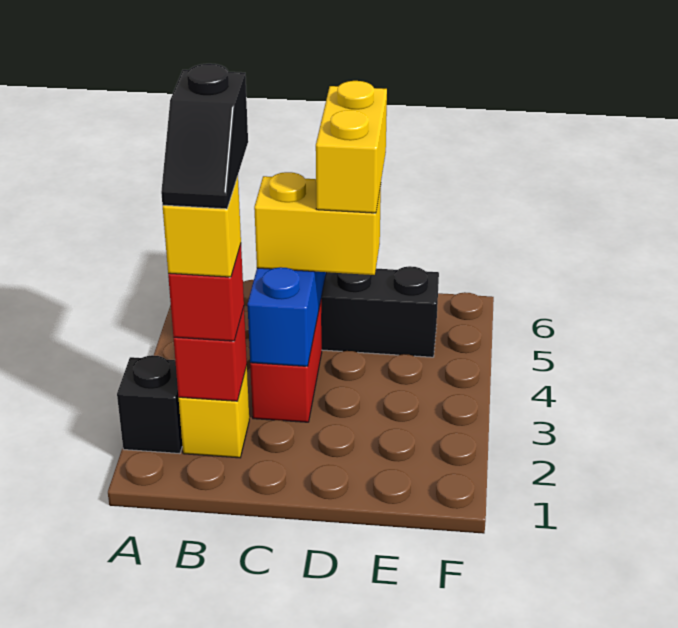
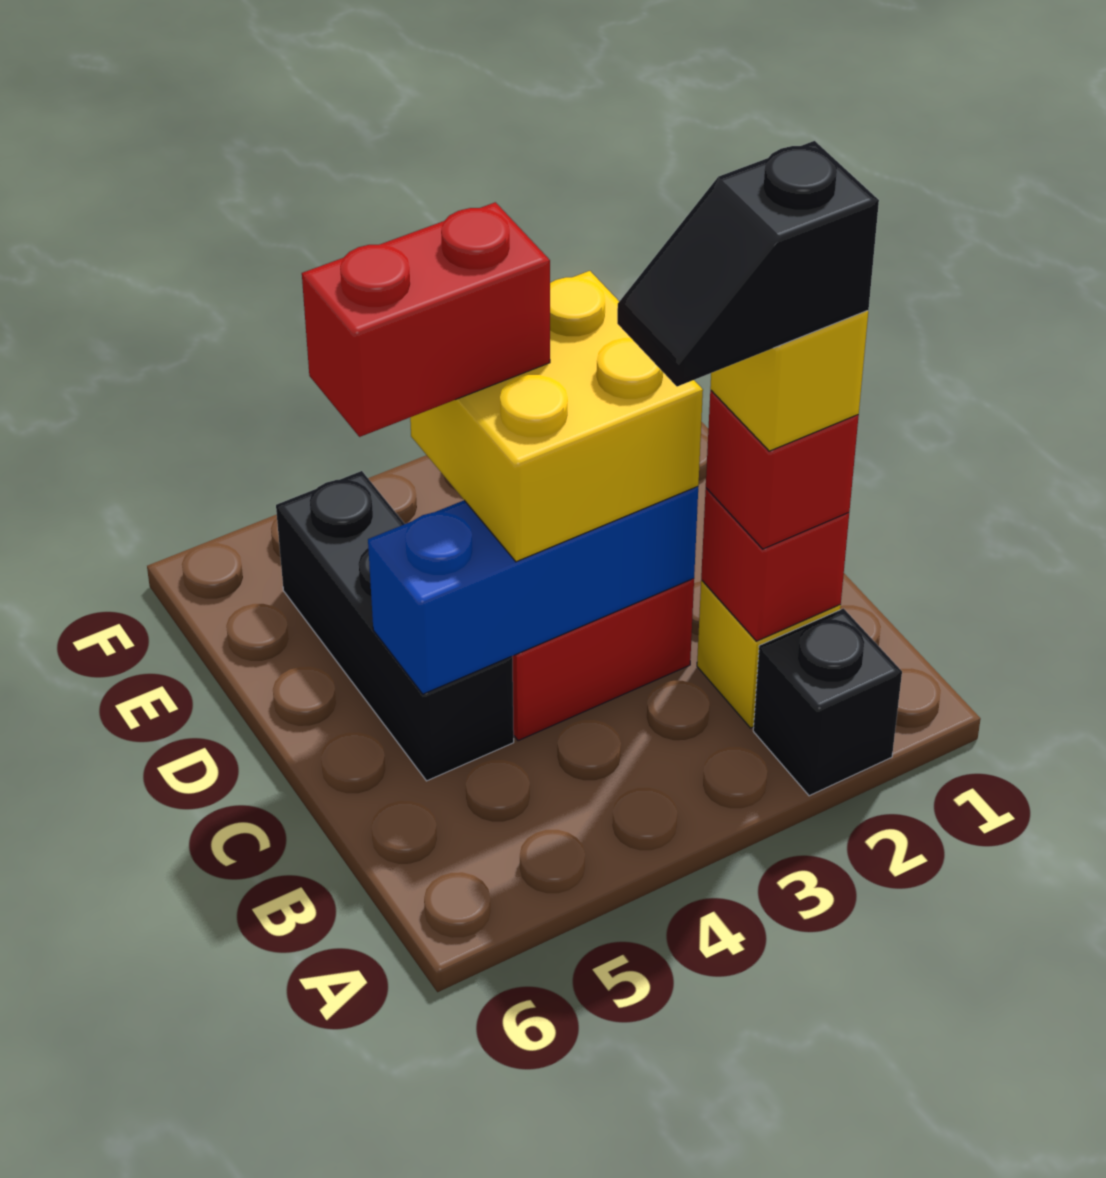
black 1x2 slope [161,64,248,209] -> black 1x2 slope turned to [617,141,879,387]
yellow 1x2 brick [254,172,381,275] -> yellow 2x2 brick [410,271,703,562]
yellow 1x2 brick [316,81,387,213] -> red 1x2 brick [302,202,550,437]

